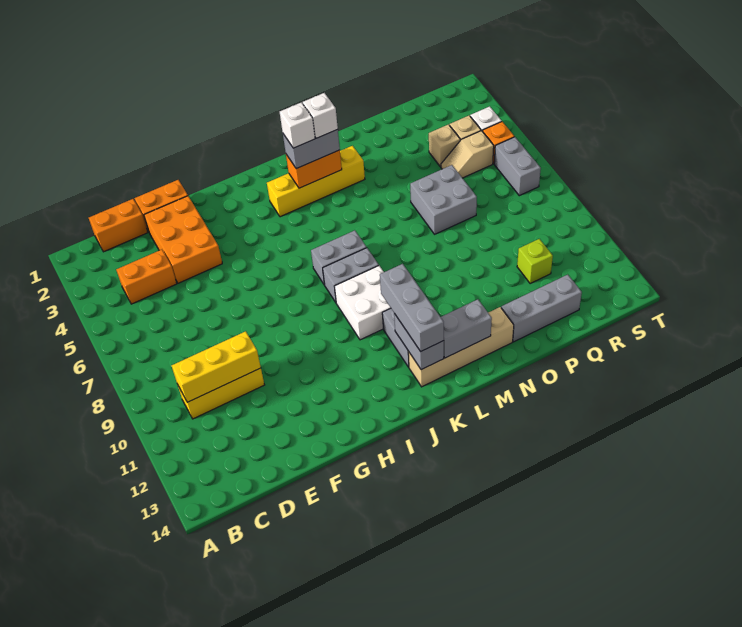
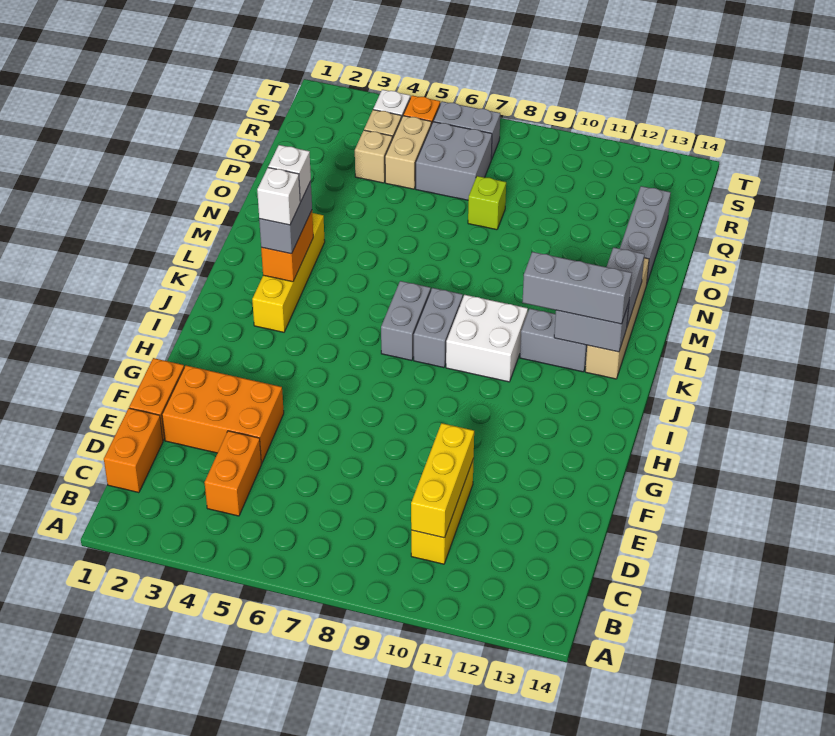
grey 2x2 brick [410,165,477,234] -> grey 2x2 brick moved to [416,122,492,200]
tan 1x2 slope [441,131,494,178] -> tan 1x2 brick [385,116,431,189]
lime 1x1 brick [517,239,553,284] -> lime 1x1 brick moved to [468,176,506,230]

